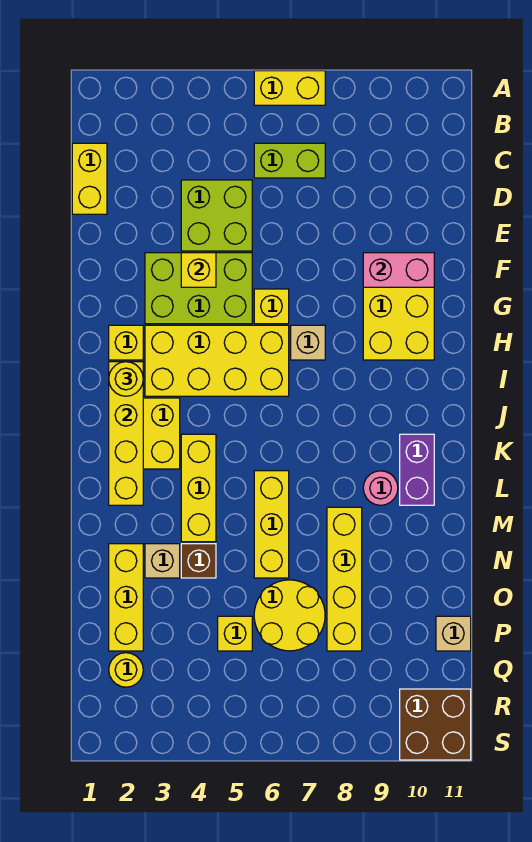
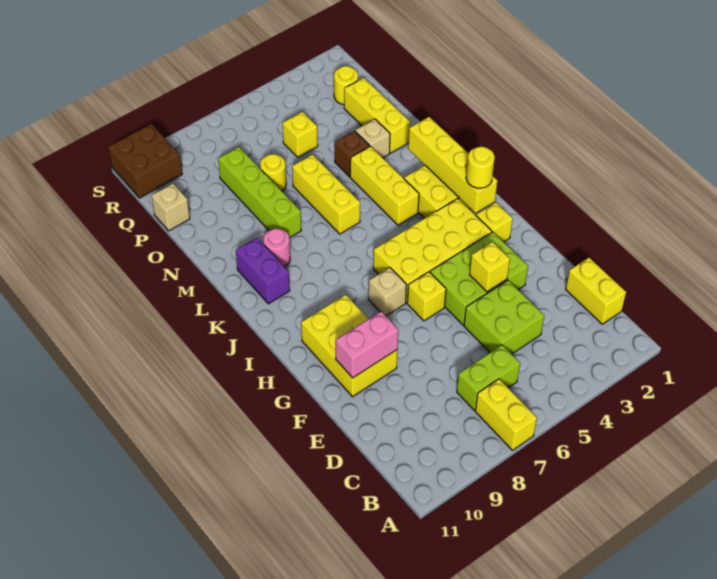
yellow 1x2 brick [254,71,325,105] -> yellow 1x2 brick turned to [475,379,537,450]
yellow 1x4 brick [327,507,362,651] -> lime 1x4 brick [218,147,301,238]
yellow 2x2 round brick [254,580,325,651] -> yellow 1x1 round brick [260,154,286,191]

